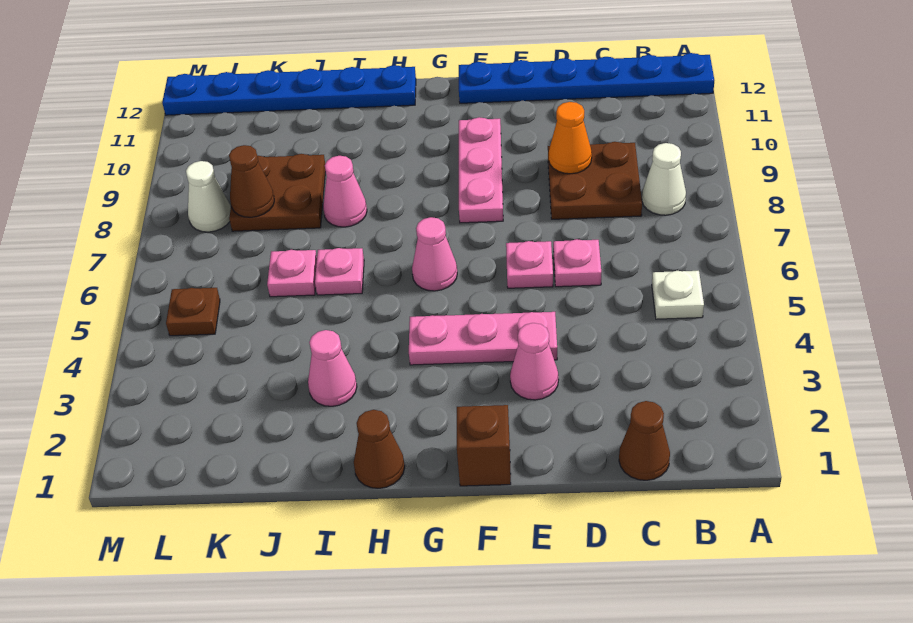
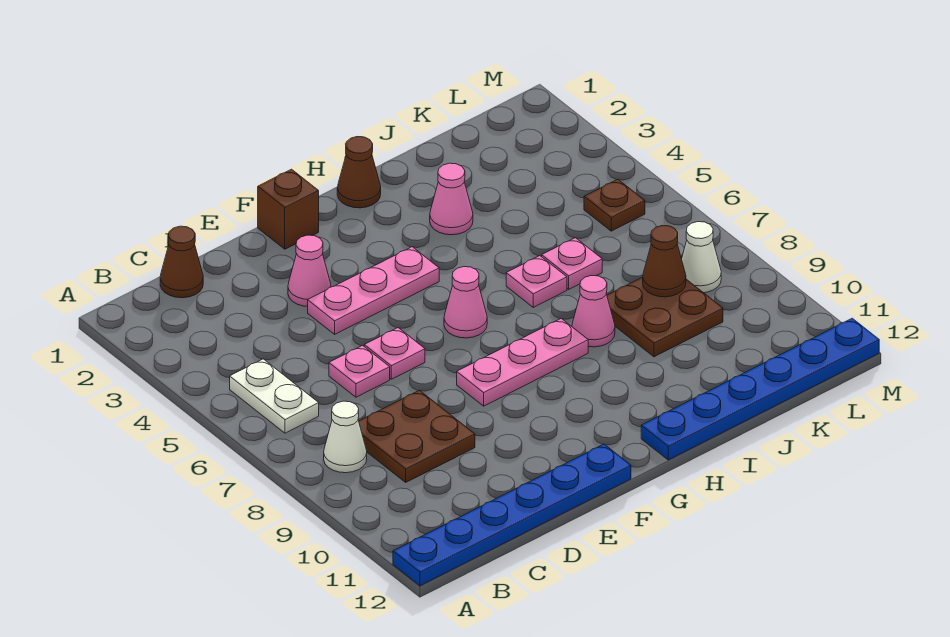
white 1x1 plate [652,271,704,319] -> white 1x2 plate [230,359,319,433]
orange 1x1 cone [549,102,592,174] -> none
pink 1x3 plate [459,117,503,223] -> pink 1x3 plate turned to [457,319,588,406]

